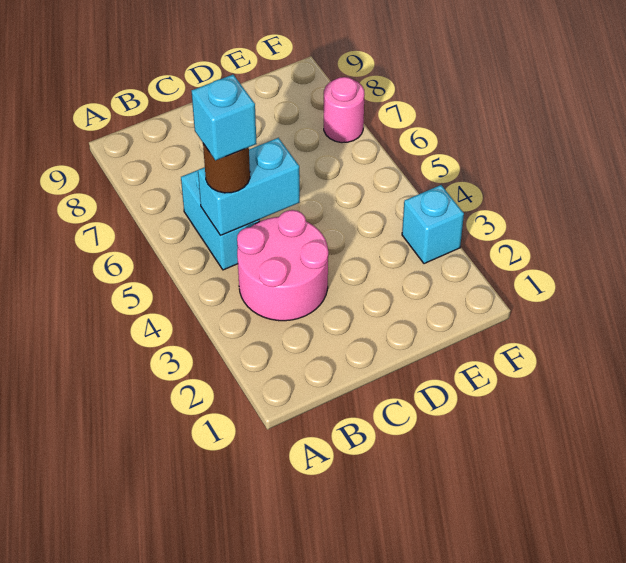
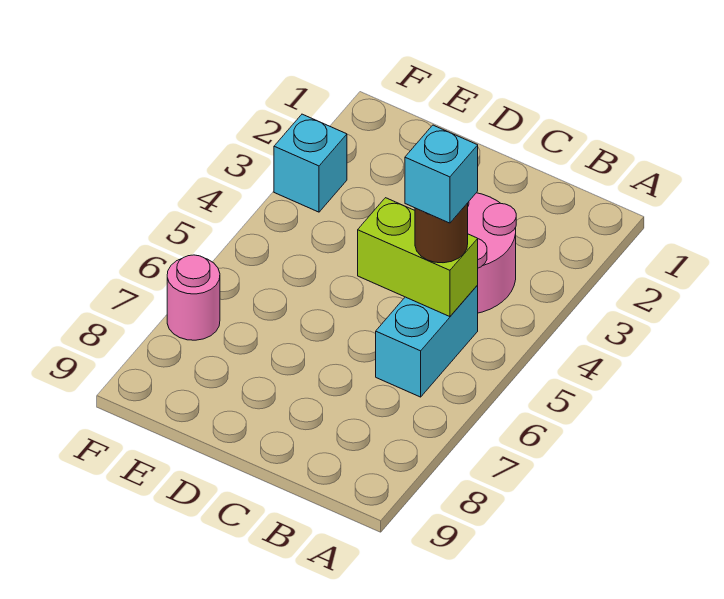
cyan 1x2 brick [198,138,300,236] -> lime 1x2 brick [358,198,478,317]

